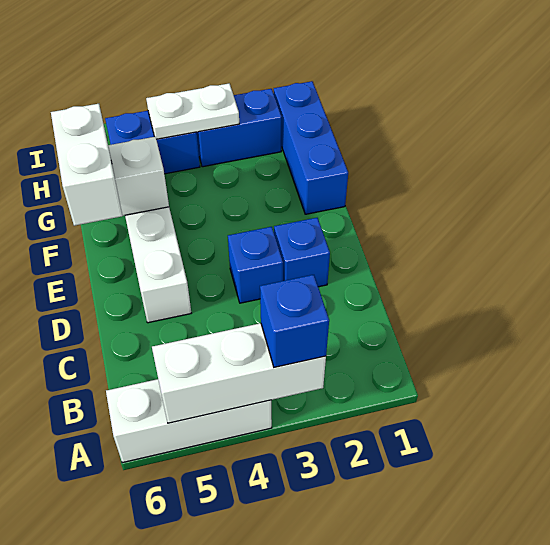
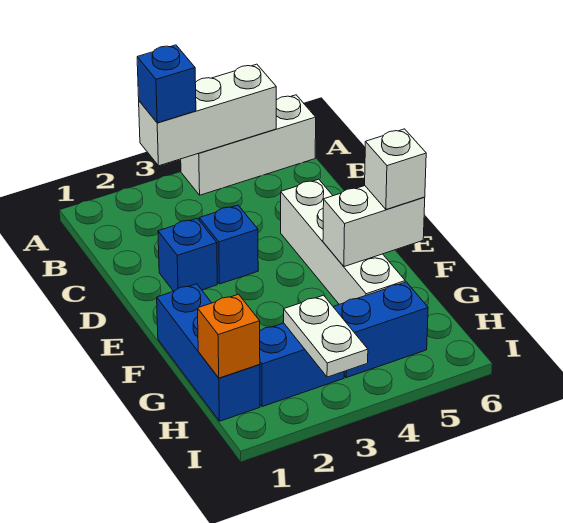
white 1x2 brick [51,104,122,226] -> white 1x1 brick [365,129,426,209]
none -> orange 1x1 brick [198,294,260,378]
white 1x2 plate [146,83,239,139] -> white 1x2 plate turned to [284,295,368,377]

